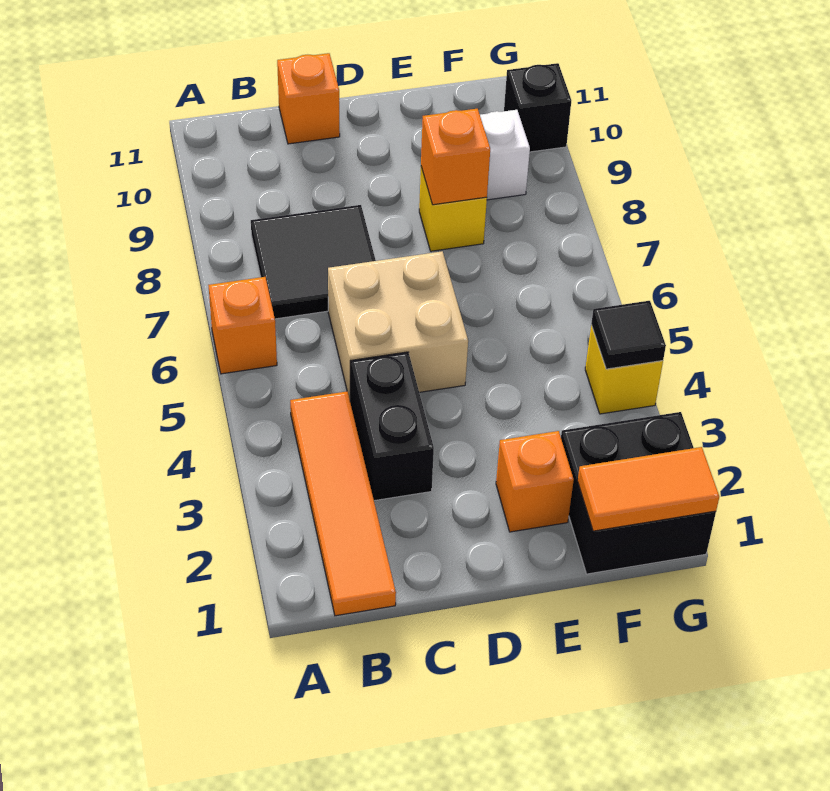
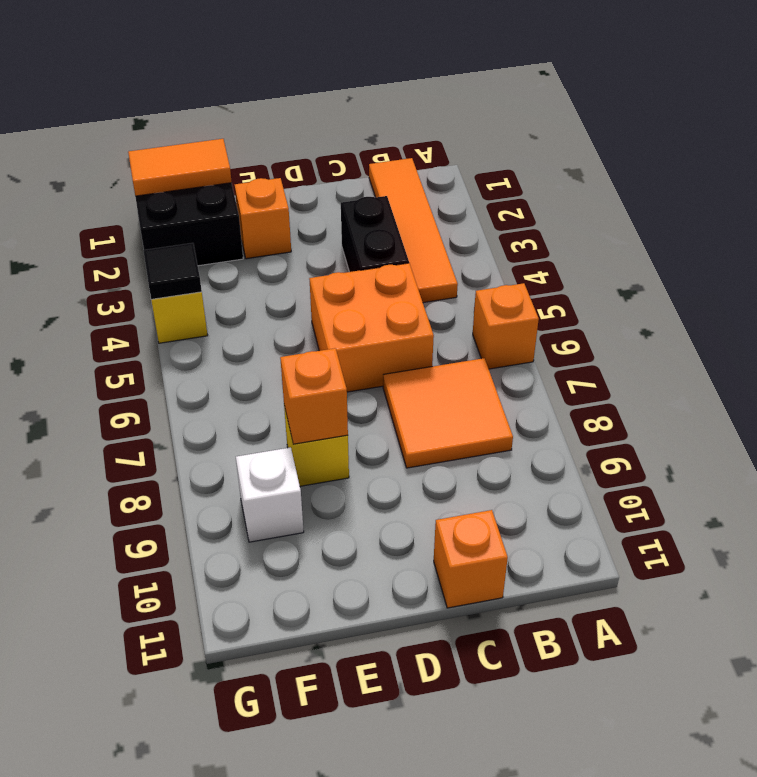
black 2x2 tile [251,205,376,319] -> orange 2x2 tile [383,358,513,468]
tan 2x2 brick [328,251,468,399] -> orange 2x2 brick [309,263,434,392]
black 1x1 brick [504,63,571,152] -> none

